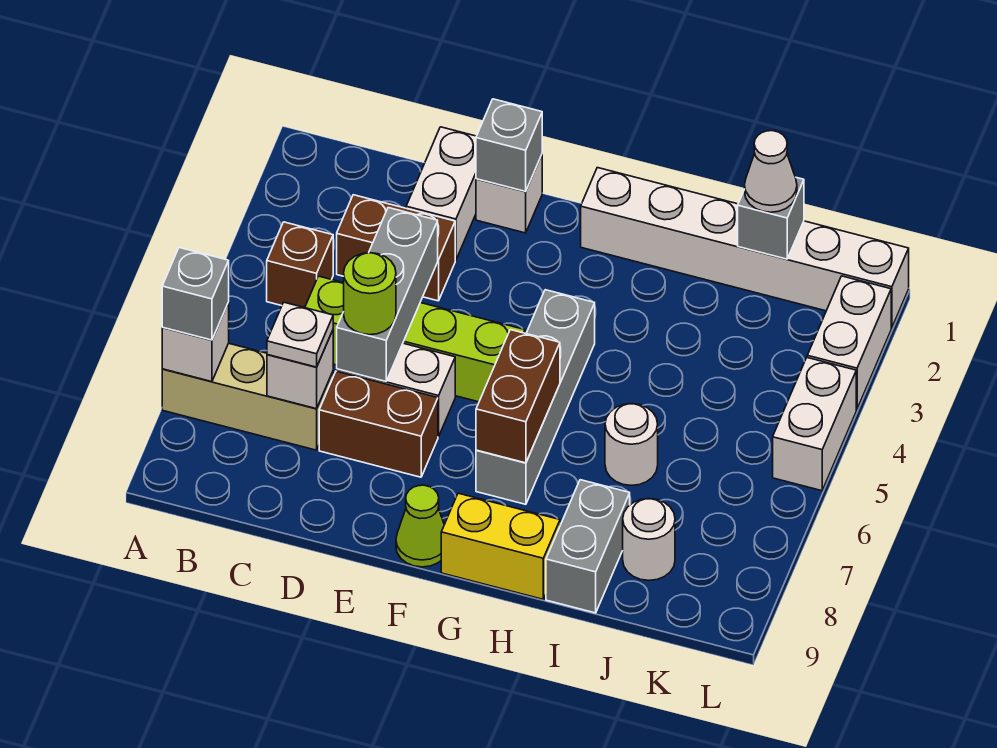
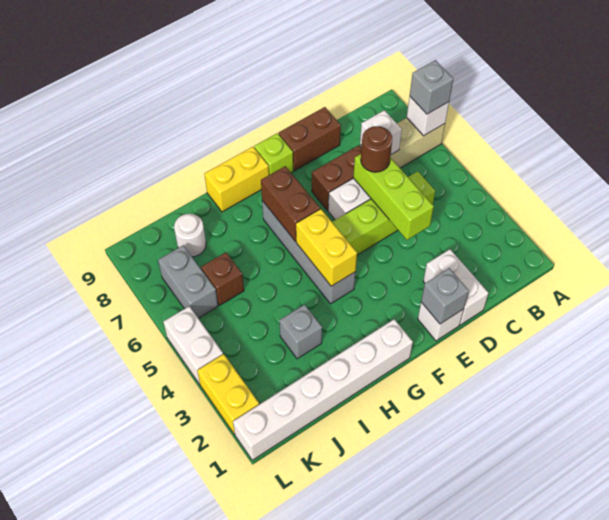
brown 1x1 brick [267,222,333,308] -> brown 1x1 brick moved to [201,252,244,305]
brown 1x2 brick [337,195,455,301] -> brown 1x2 brick moved to [279,107,341,171]
white 1x1 plate [267,302,333,367] -> none
grey 1x3 brick [337,208,438,381] -> lime 1x3 brick [353,154,434,240]
lime 1x1 round brick [344,253,396,335] -> brown 1x1 round brick [361,126,392,172]
lime 1x1 cone [396,485,444,567] -> lime 1x1 brick [254,133,293,175]
none -> yellow 1x2 brick [296,209,357,286]
white 1x1 round brick [605,404,658,485] -> none
grey 1x2 brick [546,480,630,613] -> grey 1x2 brick moved to [158,246,218,318]
grey 1x1 brick [738,177,804,259] -> grey 1x1 brick moved to [280,305,322,359]
white 1x1 cone [745,131,797,212] -> none
white 1x2 brick [807,276,891,409] -> yellow 1x2 brick [197,354,259,434]

